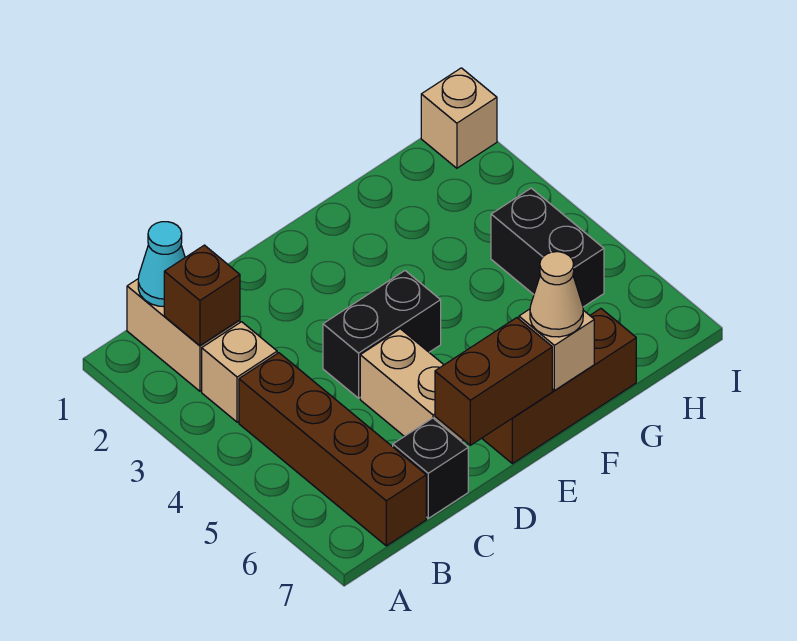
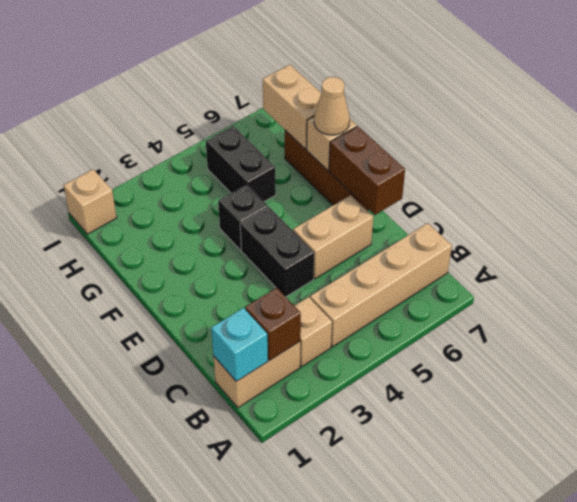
cyan 1x1 cone [138,222,185,307] -> cyan 1x1 brick [211,308,268,381]
brown 1x4 brick [239,353,426,546] -> tan 1x4 brick [310,223,452,347]
black 1x1 brick [393,418,468,518] -> black 1x1 brick moved to [218,185,268,250]
none -> tan 1x2 brick [263,65,321,149]
black 1x2 brick [491,188,604,307] -> black 1x2 brick turned to [206,126,276,202]

